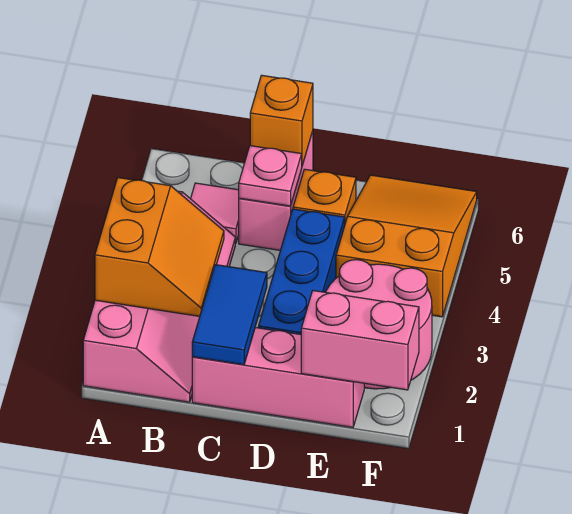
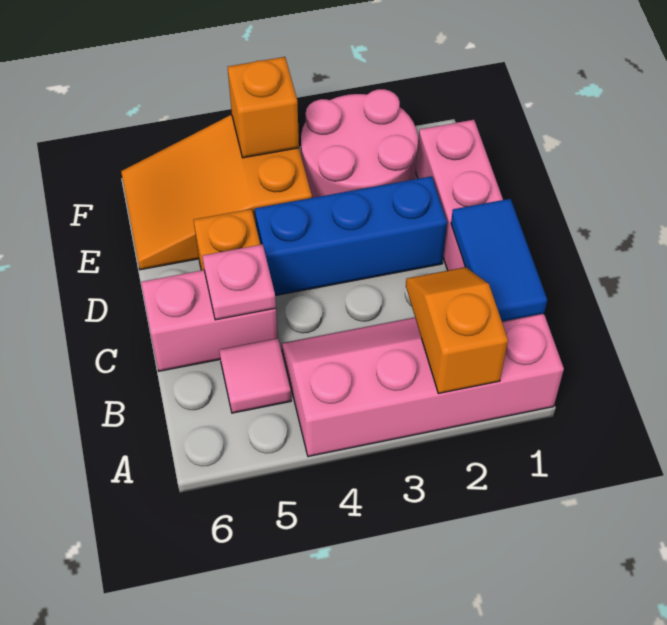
orange 2x2 slope [95,178,224,316] -> orange 1x2 slope [406,267,508,393]
blue 1x2 tile [192,265,267,365] -> blue 1x2 tile turned to [451,199,547,322]
orange 1x1 brick [250,75,313,165] -> orange 1x1 brick moved to [228,57,299,158]
pink 1x2 brick [301,291,419,390] -> none

